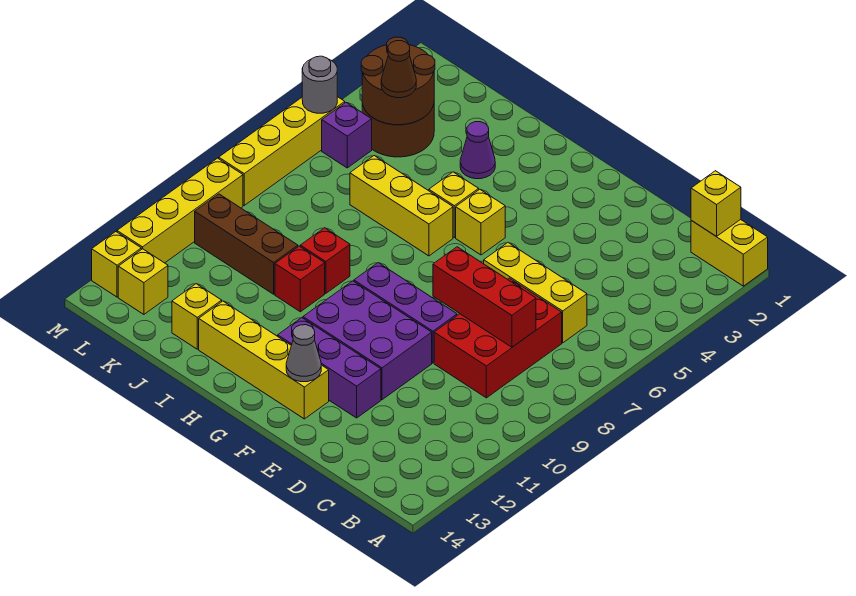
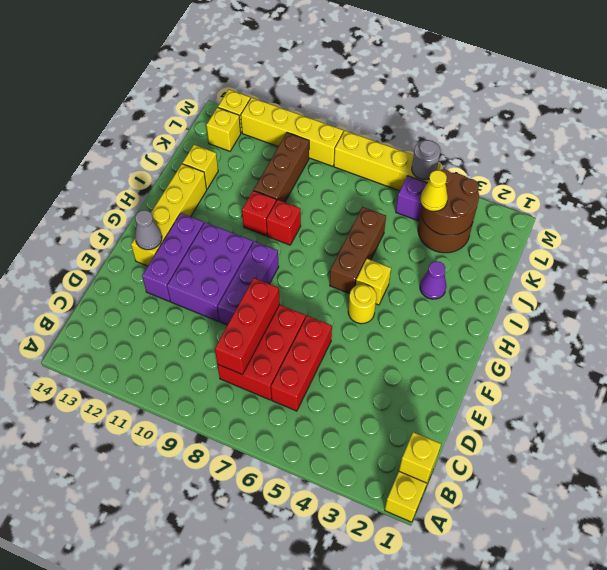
yellow 1x3 brick [484,243,587,343] -> red 1x3 brick [271,316,332,411]
red 2x3 brick [434,278,562,398] -> red 2x3 brick turned to [217,305,306,400]
yellow 1x1 brick [456,189,505,255] -> yellow 1x1 round brick [348,284,376,324]
yellow 1x3 brick [350,156,453,256] -> brown 1x3 brick [330,207,386,294]
brown 1x1 cone [381,41,416,98] -> yellow 1x1 cone [420,170,448,211]

